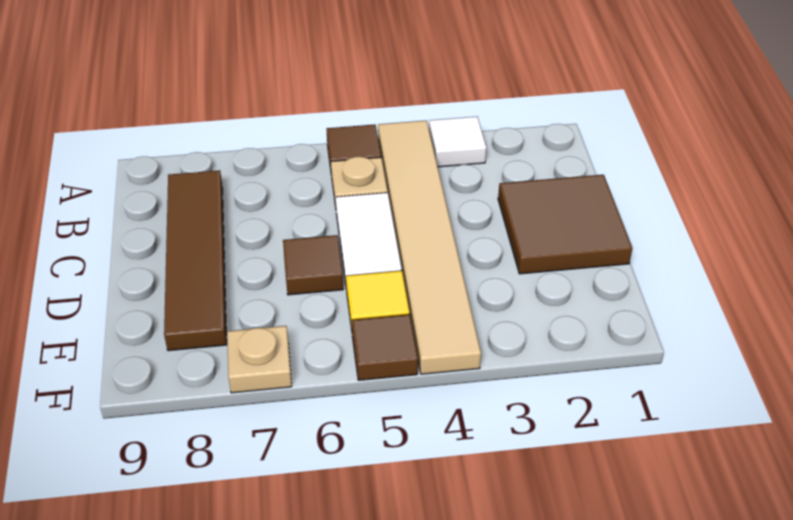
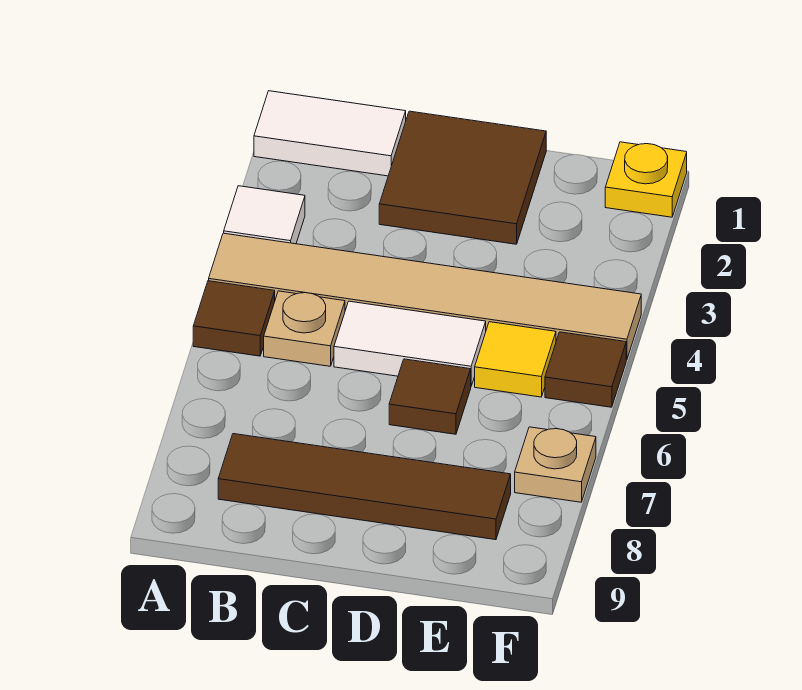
none -> white 1x2 tile [254,91,406,176]
none -> yellow 1x1 plate [605,142,687,217]

